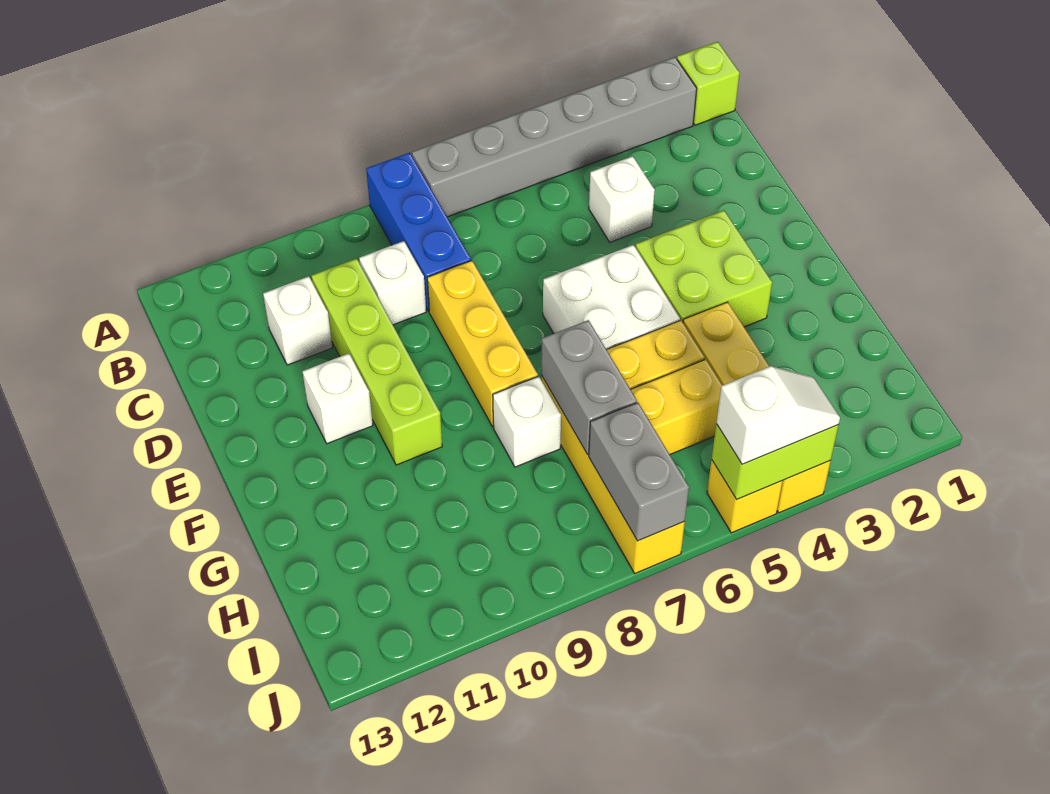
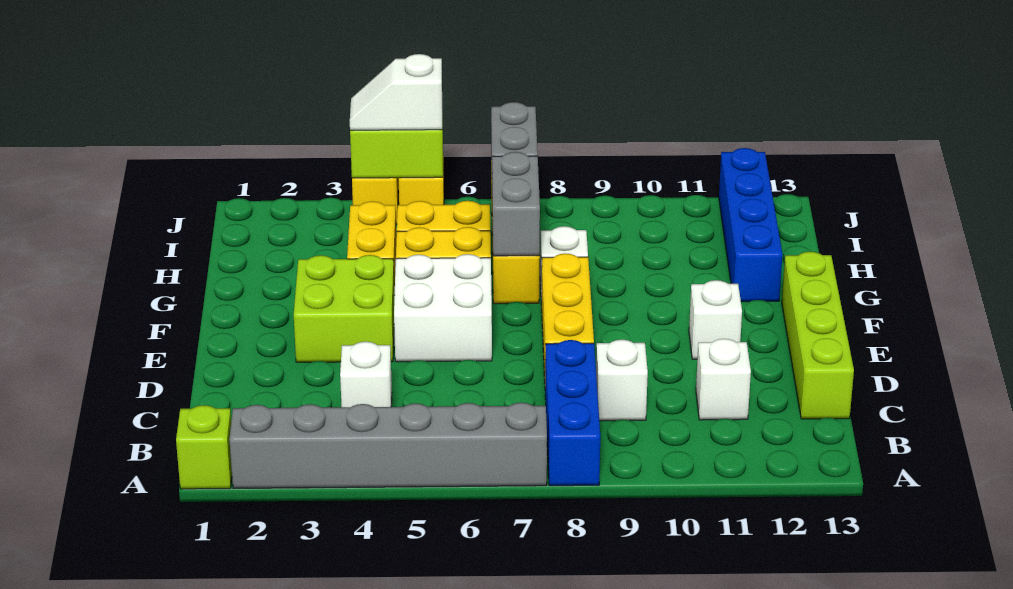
lime 1x4 brick [311,259,442,465] -> lime 1x4 brick moved to [782,252,854,419]
none -> blue 1x4 brick [719,148,783,302]

